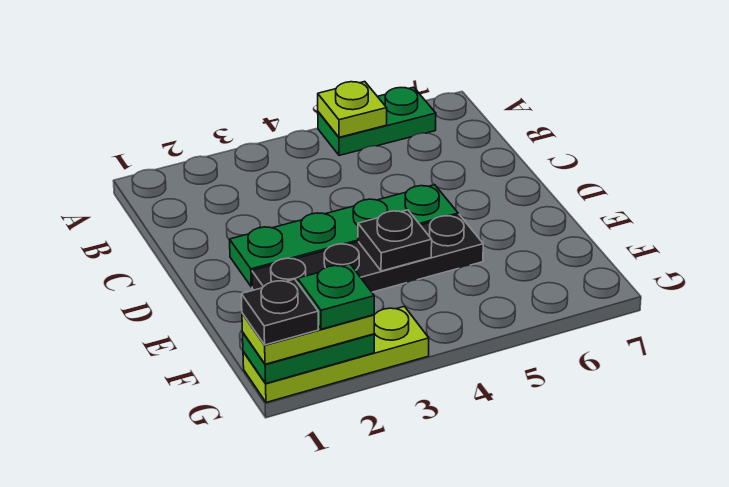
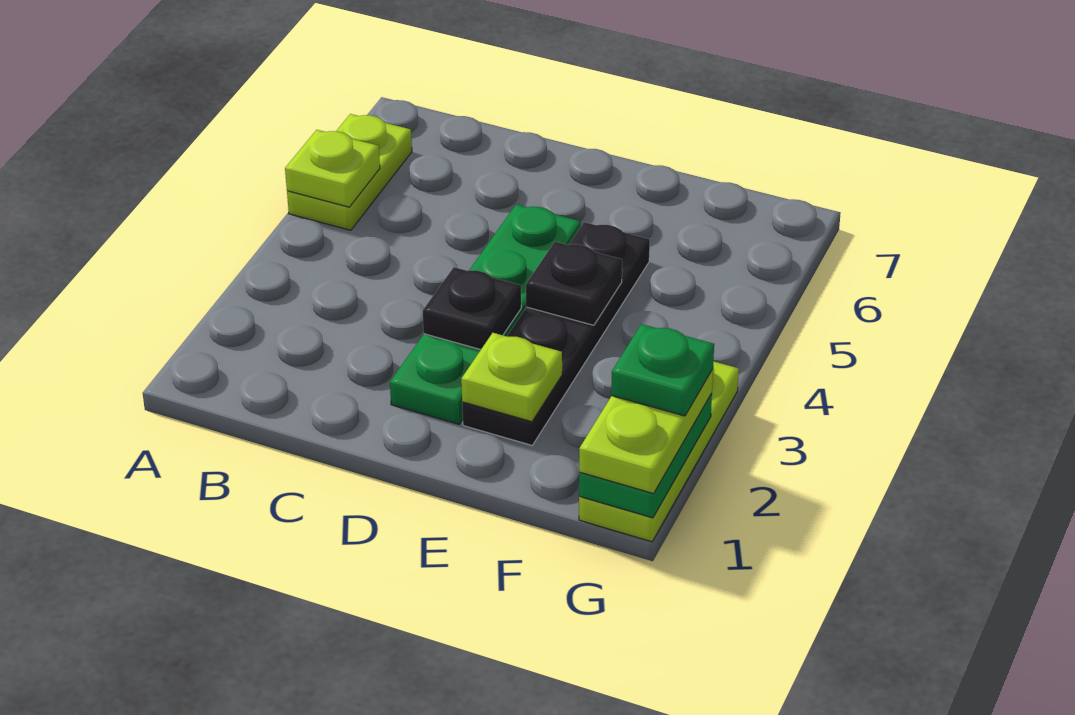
green 1x2 plate [318,87,436,156] -> lime 1x2 plate [287,114,412,230]
none -> lime 1x1 plate [461,333,562,422]
black 1x1 plate [241,279,318,345] -> black 1x1 plate moved to [423,267,521,350]

